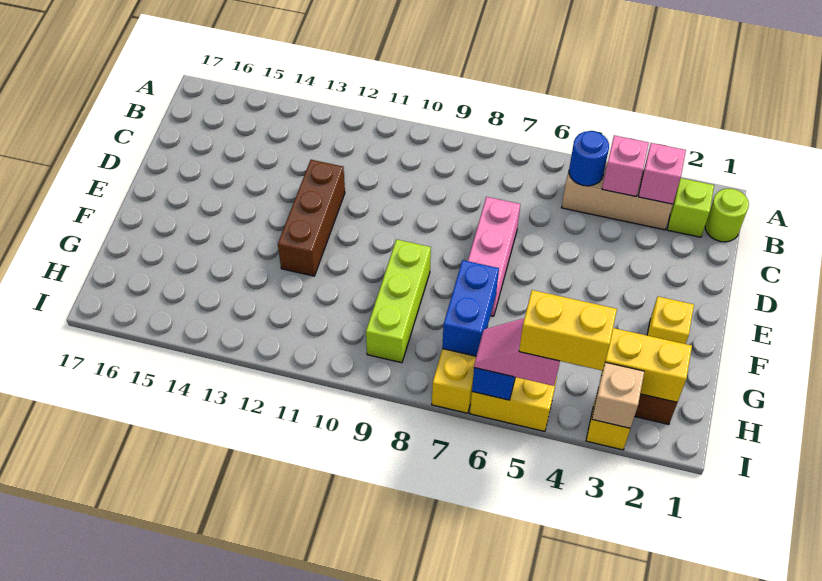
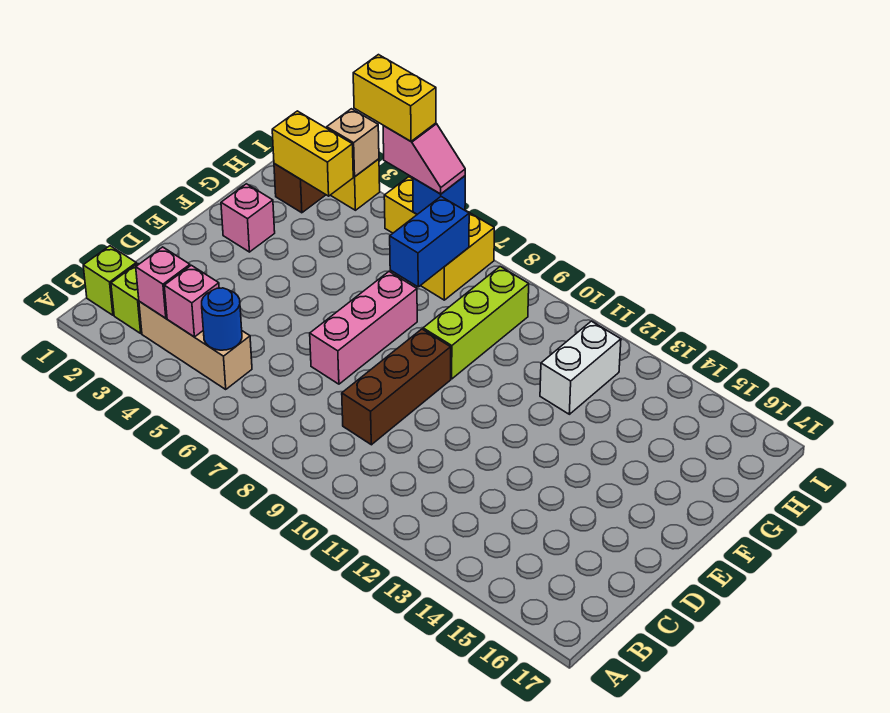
lime 1x1 round brick [705,189,749,242] -> lime 1x1 brick [83,246,136,315]
brown 1x3 brick [278,160,345,276] -> brown 1x3 brick moved to [342,329,451,445]
yellow 1x1 brick [647,297,694,344] -> pink 1x1 brick [221,184,275,252]
none -> white 1x2 brick [540,321,621,414]

